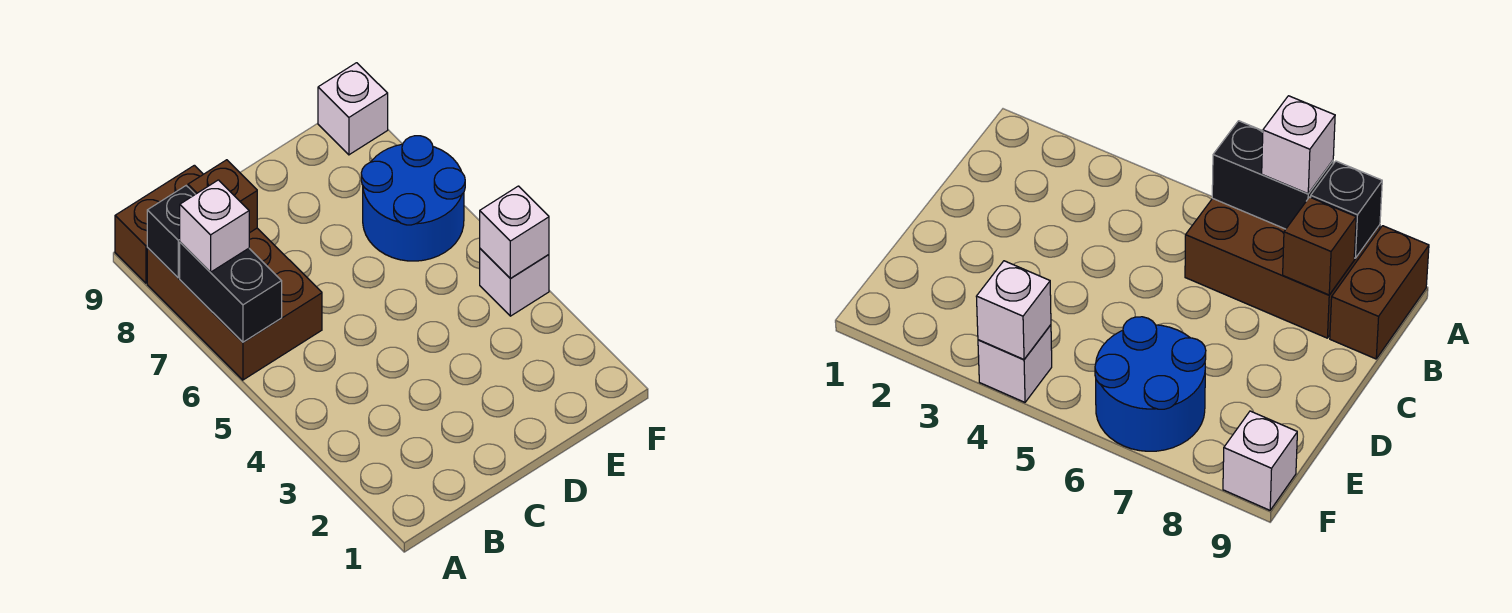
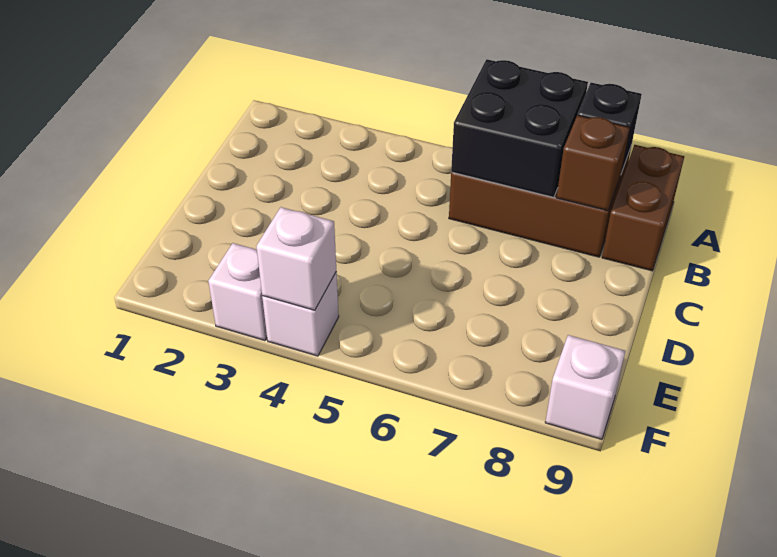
black 1x2 brick [180,242,282,342] -> black 2x2 brick [451,59,588,197]
white 1x1 brick [180,180,249,272] -> white 1x1 brick moved to [208,243,267,341]
blue 2x2 round brick [361,136,465,261] -> none

